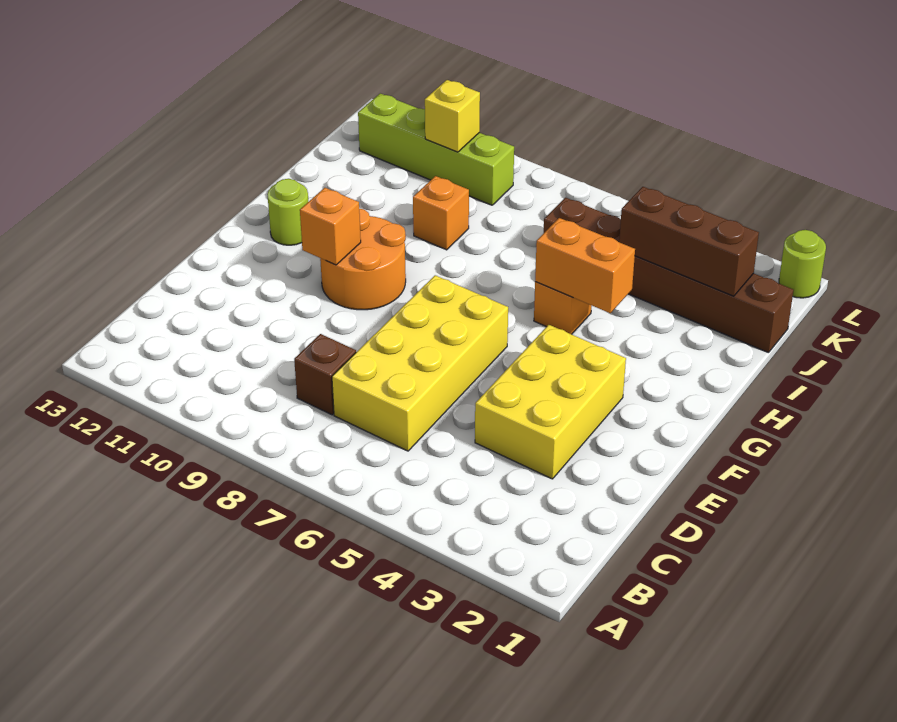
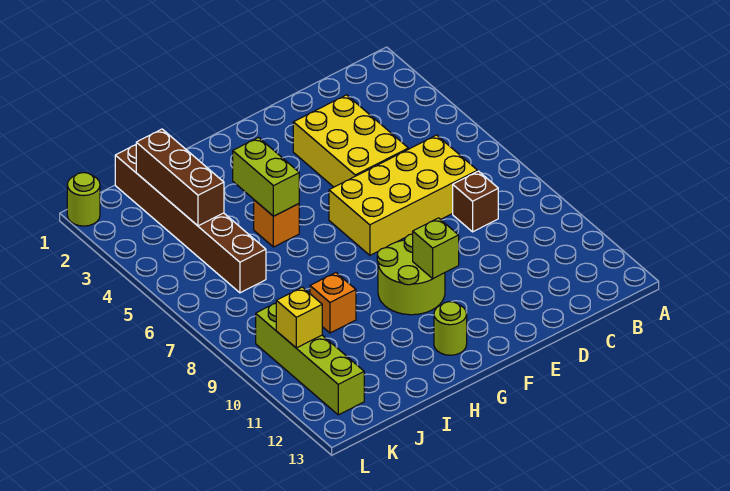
yellow 2x3 brick [475,325,626,479] -> yellow 2x3 brick turned to [293,95,408,187]
orange 2x2 round brick [320,209,406,310] -> lime 2x2 round brick [377,234,445,315]
orange 1x1 brick [300,188,361,265] -> lime 1x1 brick [413,218,459,278]
orange 1x2 brick [535,218,635,313] -> lime 1x2 brick [233,138,299,216]

